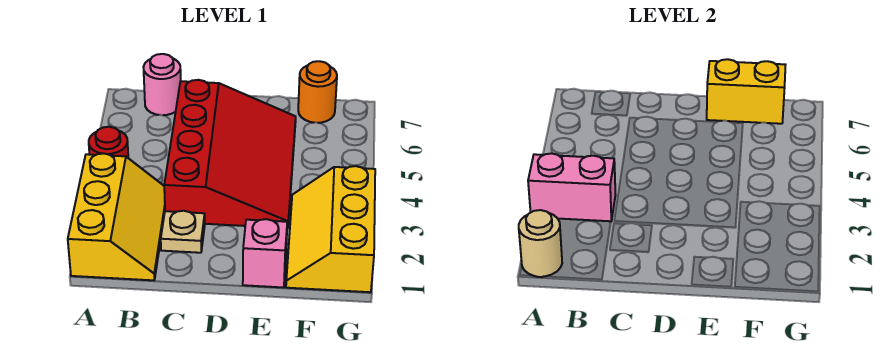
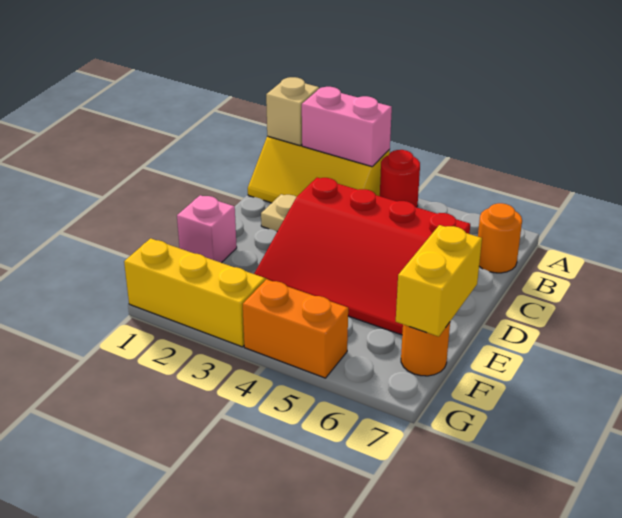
tan 1x1 round brick [519,210,562,277] -> tan 1x1 brick [266,77,319,146]
pink 1x2 brick [528,153,615,221] -> pink 1x2 brick turned to [302,87,392,167]
pink 1x1 round brick [143,54,181,115] -> orange 1x1 round brick [478,203,522,273]
none -> orange 1x2 brick [243,279,348,378]

